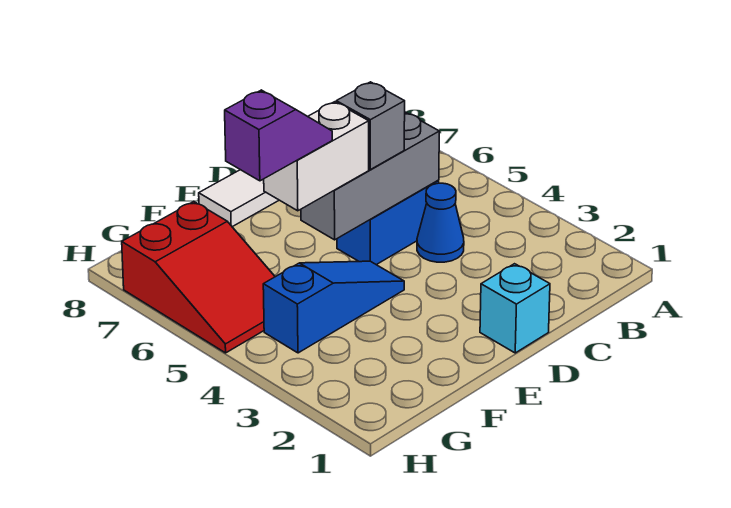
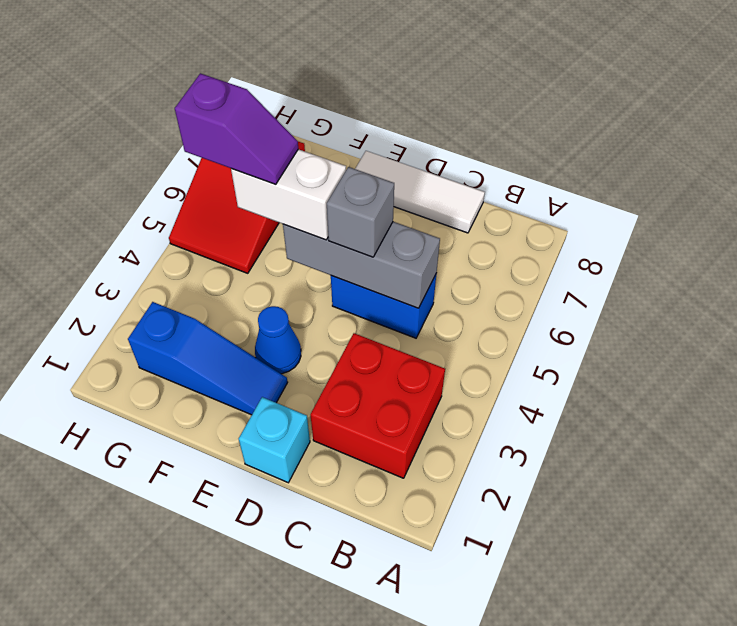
none -> red 2x2 brick [311,333,445,478]
blue 1x1 cone [417,183,464,262] -> blue 1x1 cone moved to [255,306,301,374]
blue 1x3 slope [263,261,404,353] -> blue 1x3 slope moved to [128,302,288,415]

